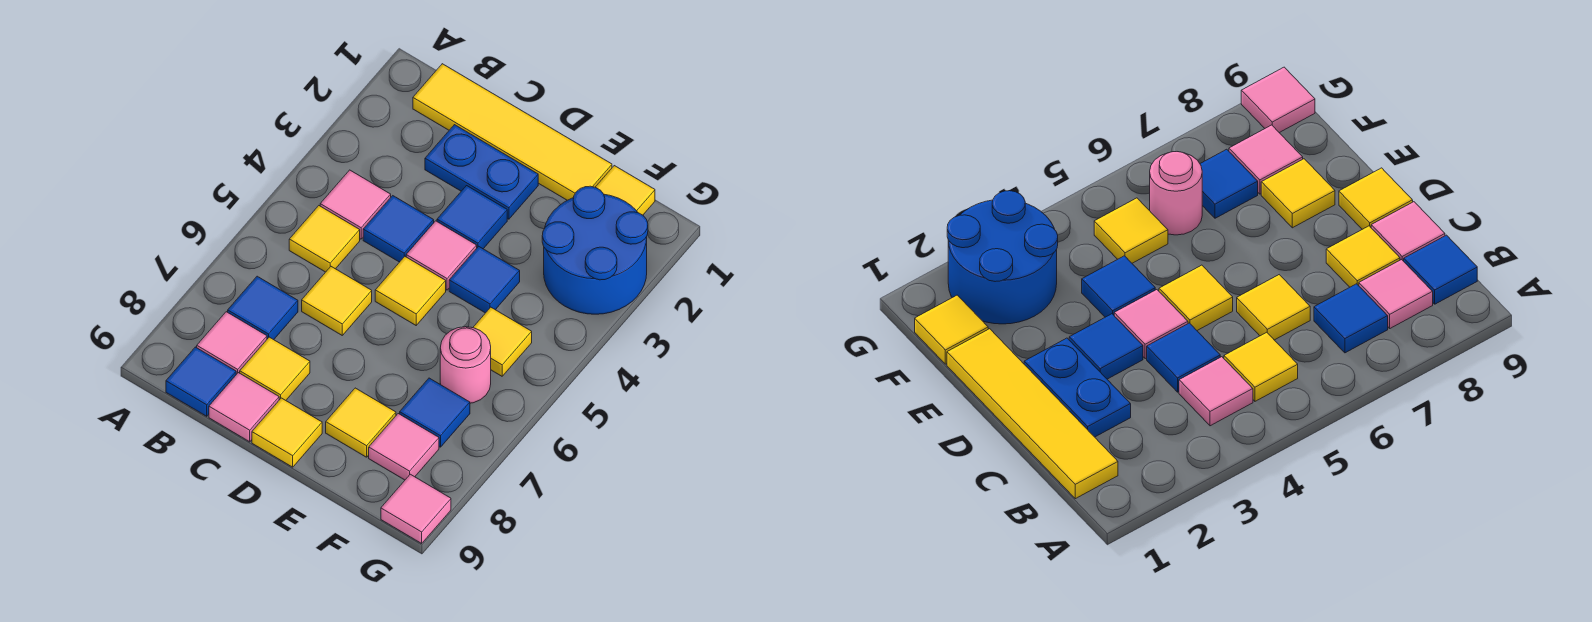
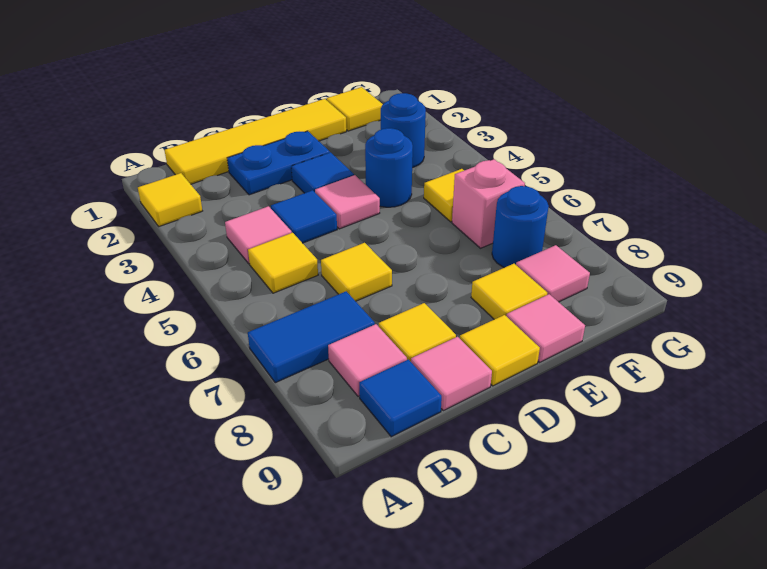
blue 1x1 tile [228,276,298,340] -> blue 1x2 tile [248,291,375,383]
yellow 1x1 tile [375,256,446,325] -> yellow 1x1 tile moved to [138,173,202,226]
blue 1x1 tile [449,246,520,313] -> blue 1x1 round brick [365,128,413,207]
blue 2x2 round brick [542,186,648,314] -> blue 1x1 round brick [381,93,426,168]
pink 1x1 round brick [440,327,491,403] -> pink 1x1 brick [452,159,525,248]
blue 1x1 tile [400,378,470,447] -> blue 1x1 round brick [492,186,549,268]
pink 1x1 tile [381,474,451,543] -> pink 1x1 tile moved to [507,294,585,362]

